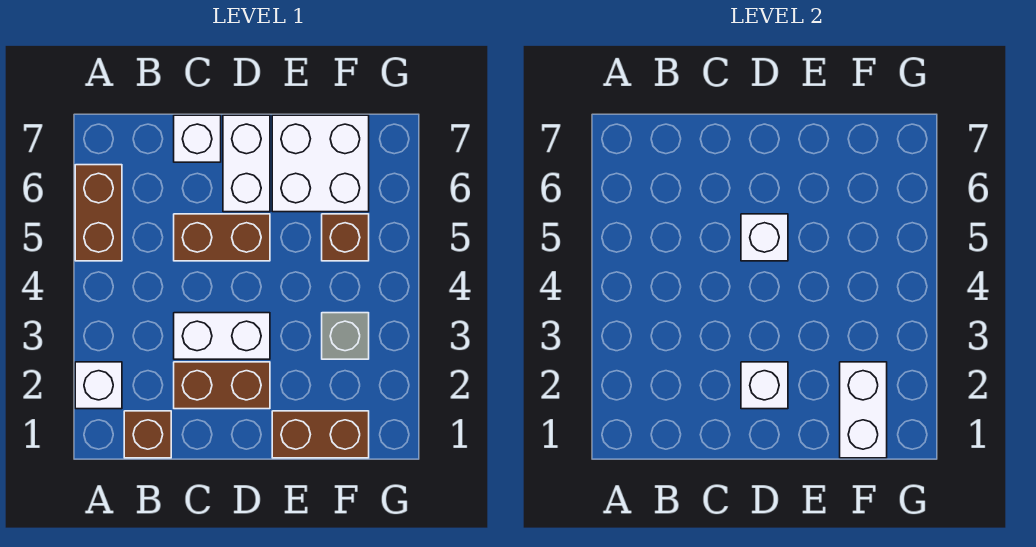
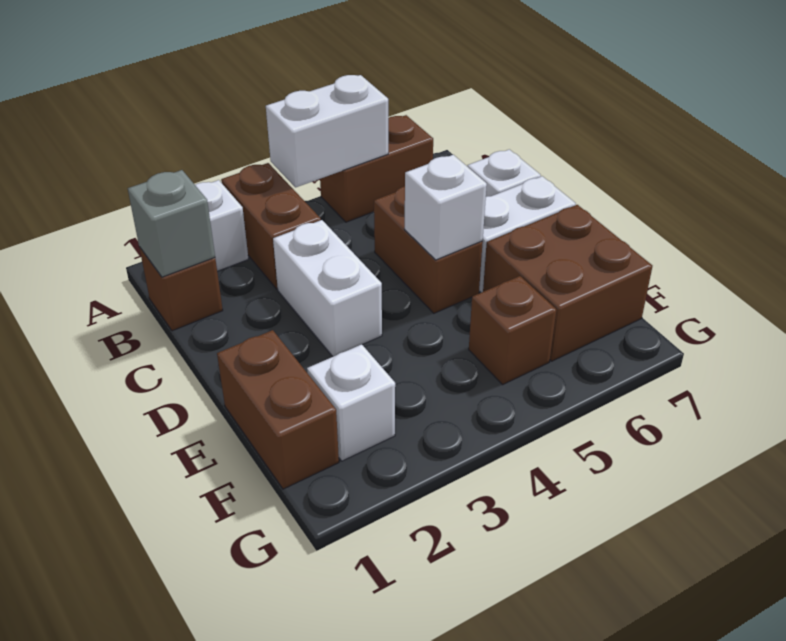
brown 1x2 brick [174,362,270,409] -> brown 1x2 brick moved to [221,163,321,289]
white 1x1 brick [741,362,788,409] -> white 1x1 brick moved to [307,344,395,461]
white 2x2 brick [272,115,369,212] -> brown 2x2 brick [483,205,652,361]
white 1x2 brick [840,362,887,458] -> white 1x2 brick moved to [266,75,388,187]
grey 1x1 brick [322,313,369,359] -> grey 1x1 brick moved to [128,170,215,277]

